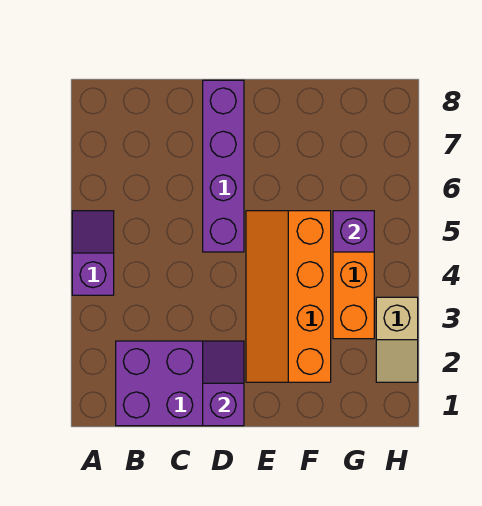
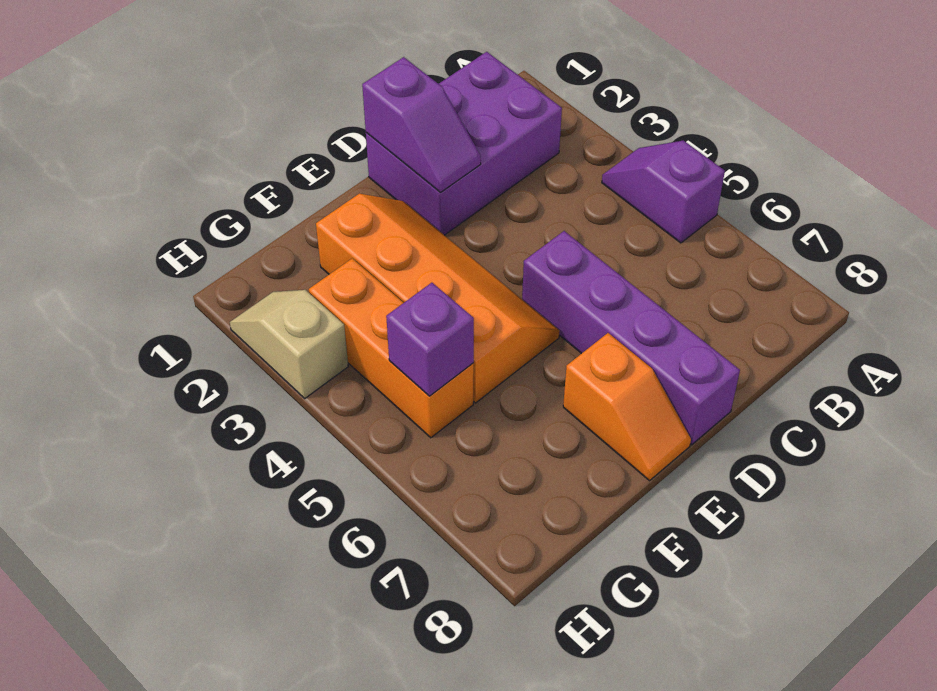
purple 1x2 slope [72,211,114,295] -> purple 1x2 slope turned to [602,140,725,243]
none -> orange 1x2 slope [563,333,691,481]

